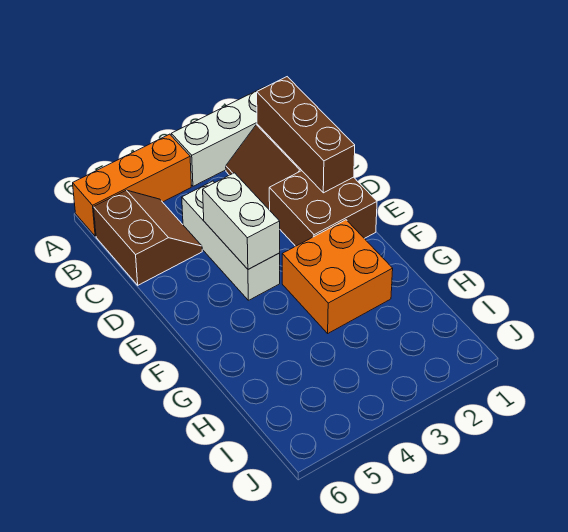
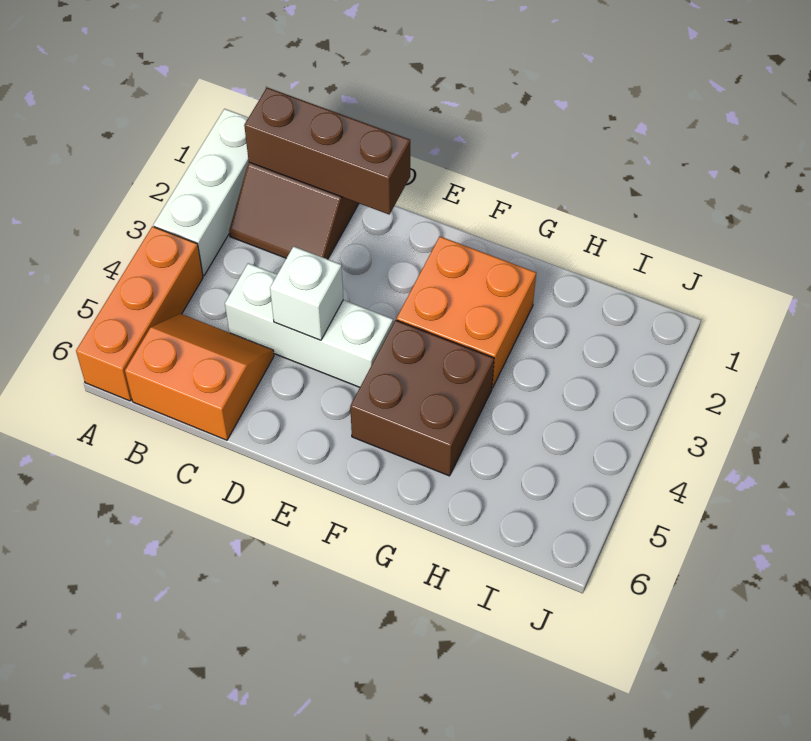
brown 2x2 slope [94,190,202,285] -> orange 2x2 slope [125,314,274,440]
brown 2x2 brick [269,171,377,246] -> brown 2x2 brick moved to [350,320,494,476]
white 1x2 brick [203,173,280,269] -> white 1x1 brick [270,246,343,340]

